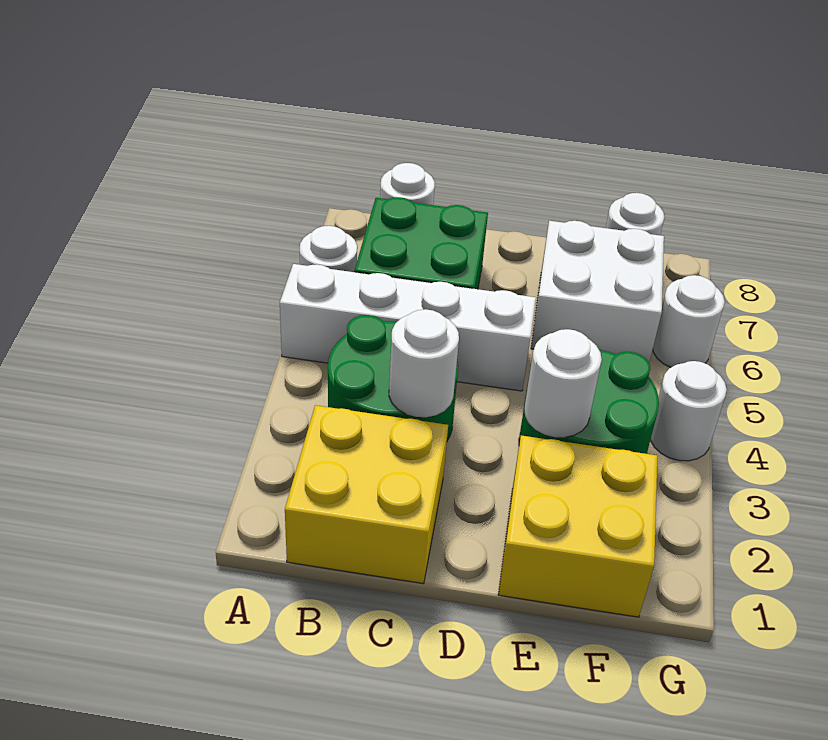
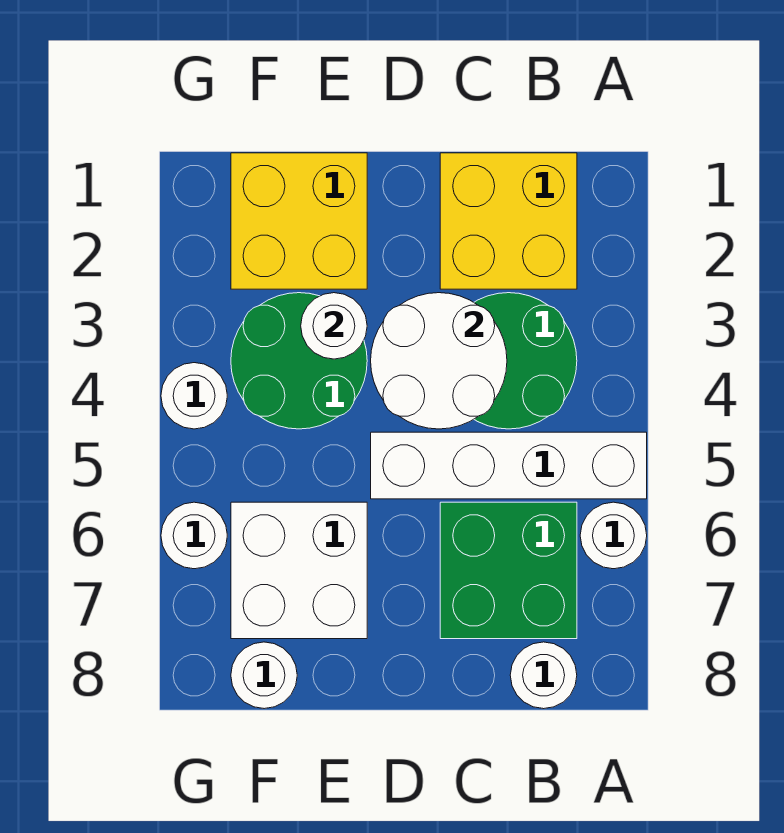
white 1x1 round brick [389,309,459,417] -> white 2x2 round brick [371,293,507,429]

